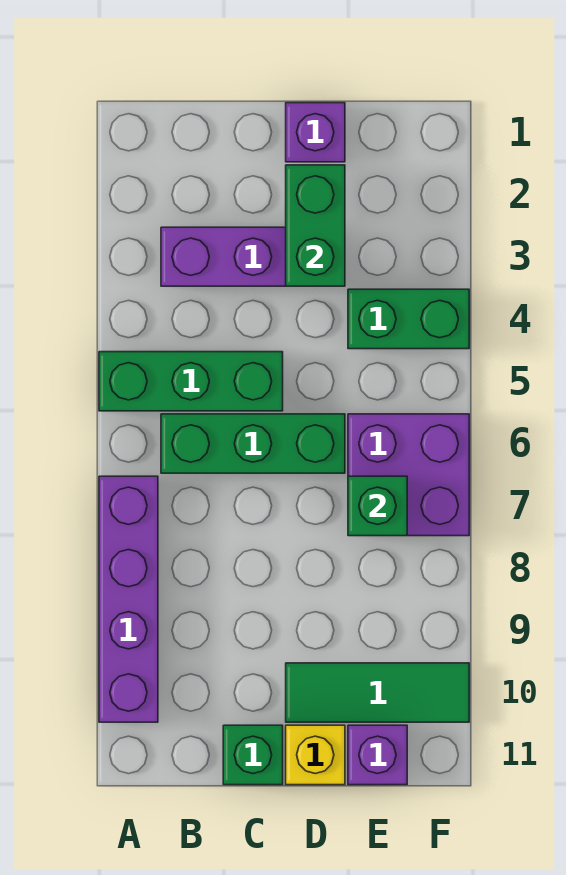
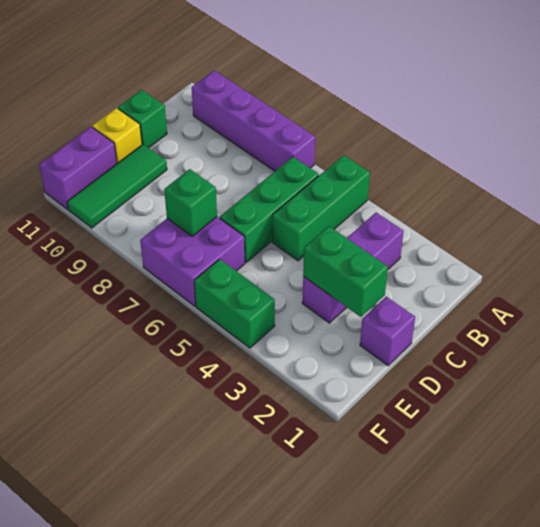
green 1x2 brick [348,289,469,349] -> green 1x2 brick turned to [194,259,275,348]
purple 1x1 brick [348,725,407,785] -> purple 1x2 brick [39,127,117,209]

